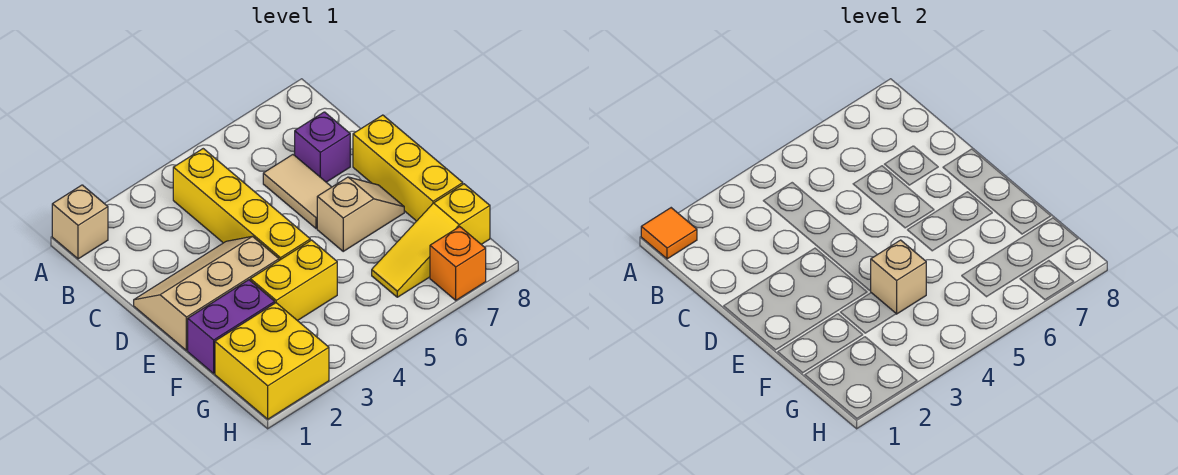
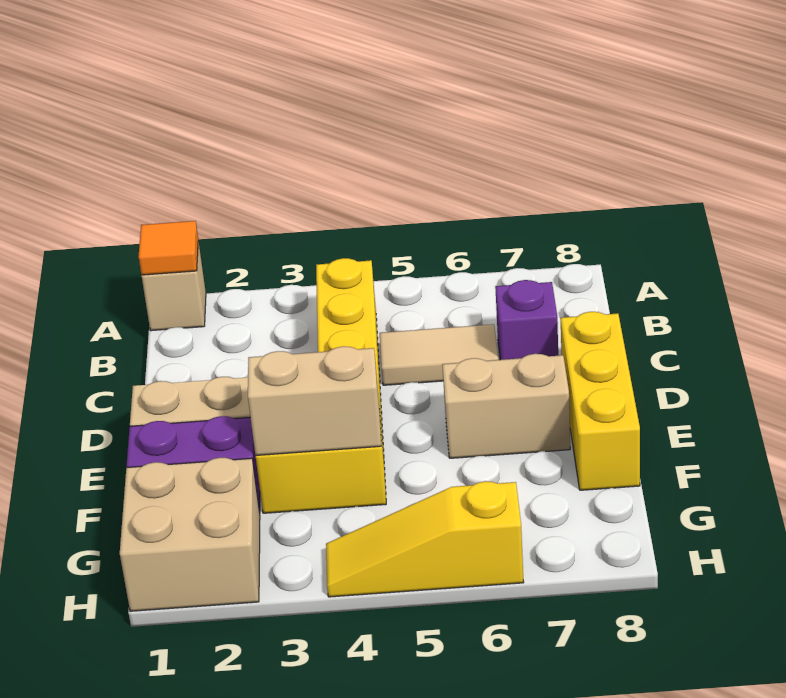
tan 1x2 tile [263,155,331,229] -> tan 1x2 tile turned to [380,324,498,385]
tan 1x2 slope [317,177,404,251] -> tan 1x2 brick [442,354,570,458]
tan 1x1 brick [871,240,926,314] -> tan 1x2 brick [248,346,381,456]
yellow 2x2 brick [215,303,329,419] -> tan 2x2 brick [120,458,260,611]
yellow 1x3 slope [372,184,490,297] -> yellow 1x3 slope moved to [326,481,524,597]
orange 1x1 brick [430,227,486,300] -> none

